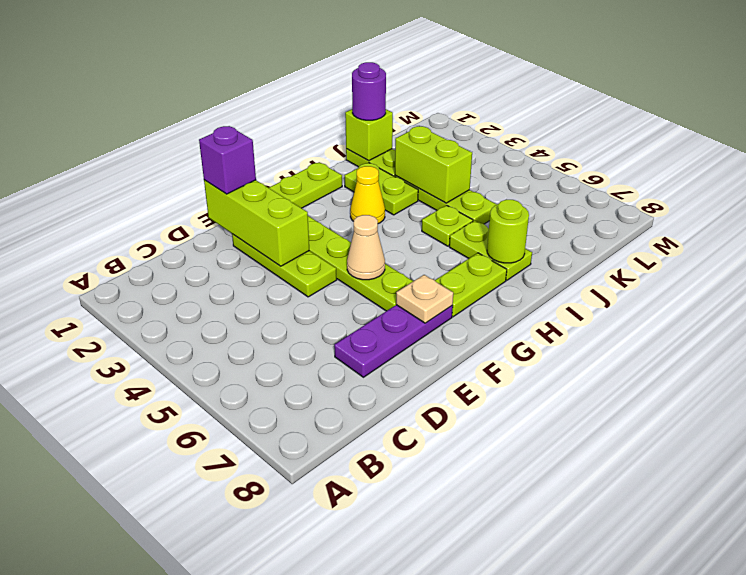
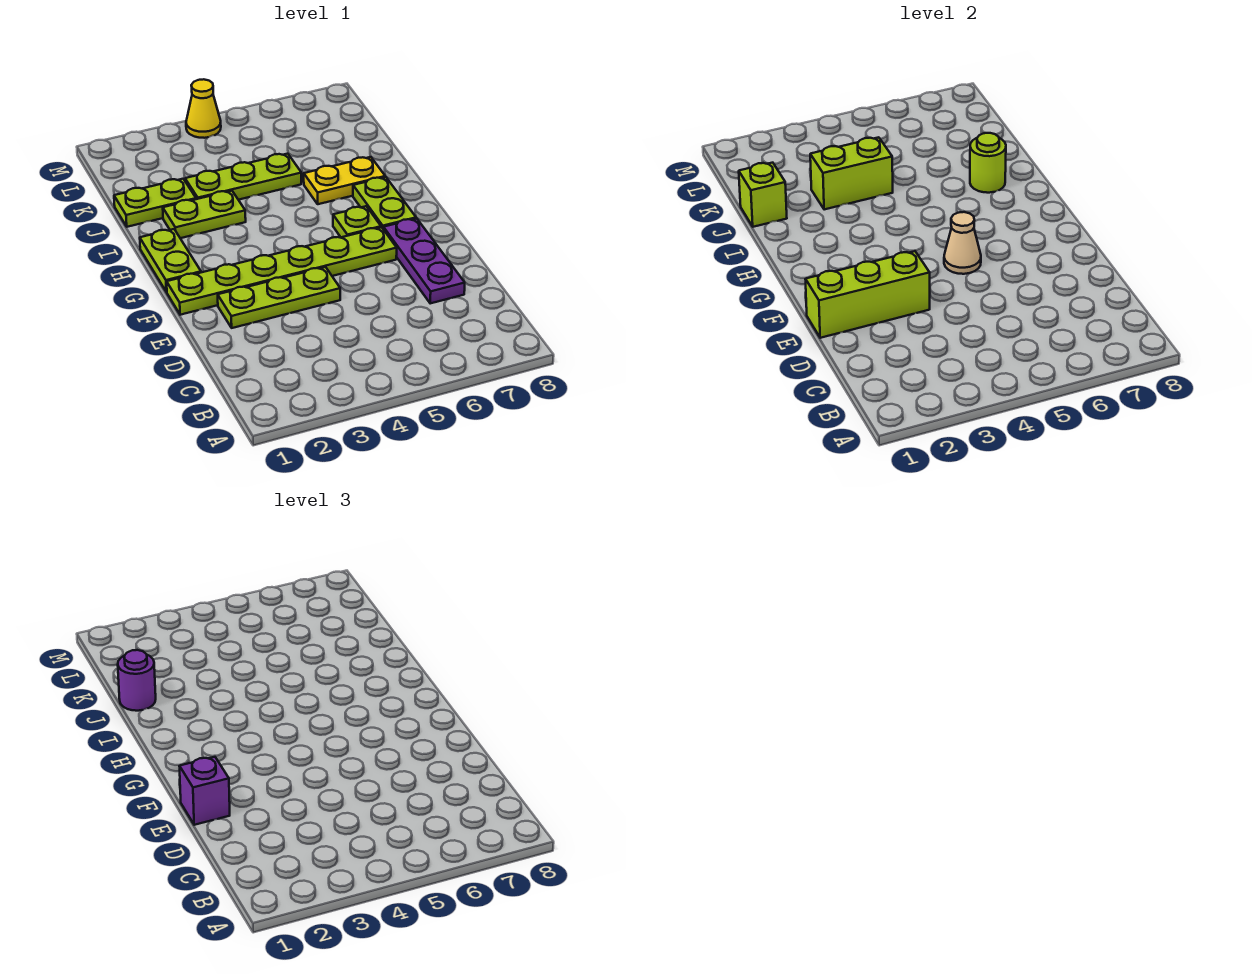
tan 1x1 plate [396,275,453,323] -> none
yellow 1x1 cone [350,166,385,224] -> yellow 1x1 cone moved to [186,79,221,138]
lime 1x1 plate [422,205,473,246] -> lime 1x1 plate moved to [333,206,381,237]
lime 1x2 plate [449,221,532,280] -> yellow 1x2 plate [304,157,385,204]

